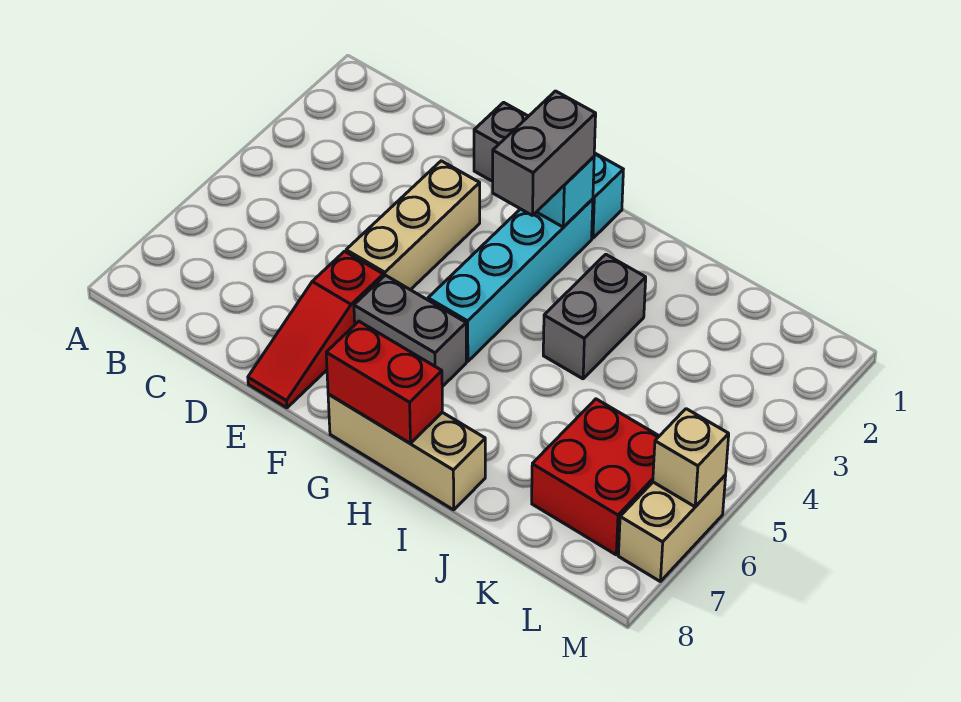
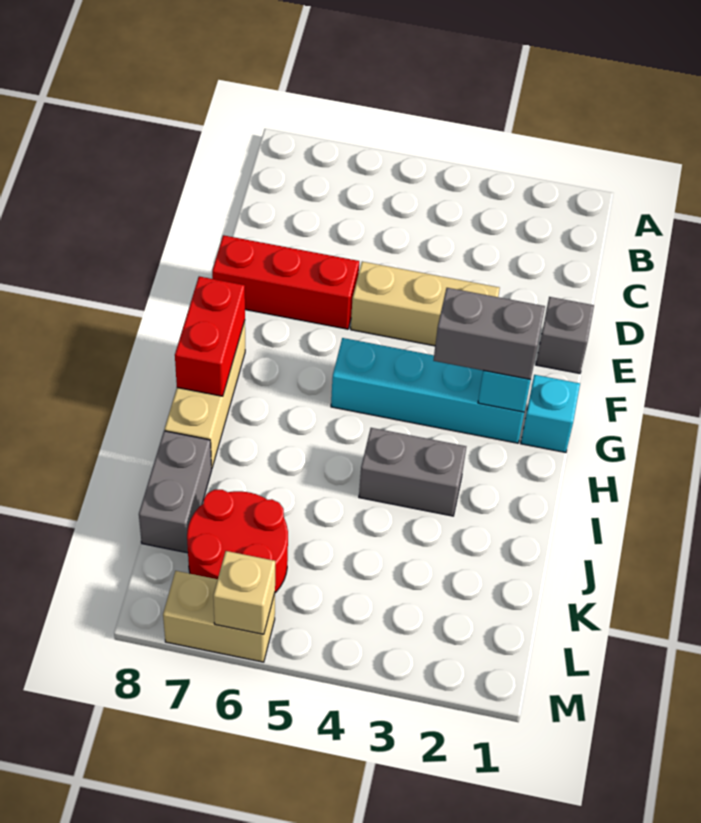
red 1x3 slope [248,251,383,408] -> red 1x3 brick [212,235,359,329]
grey 1x2 brick [354,275,466,387] -> grey 1x2 brick moved to [139,431,212,553]
red 2x2 brick [532,399,659,555] -> red 2x2 round brick [187,490,288,593]

